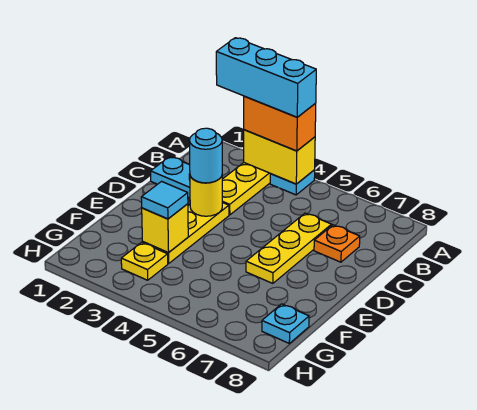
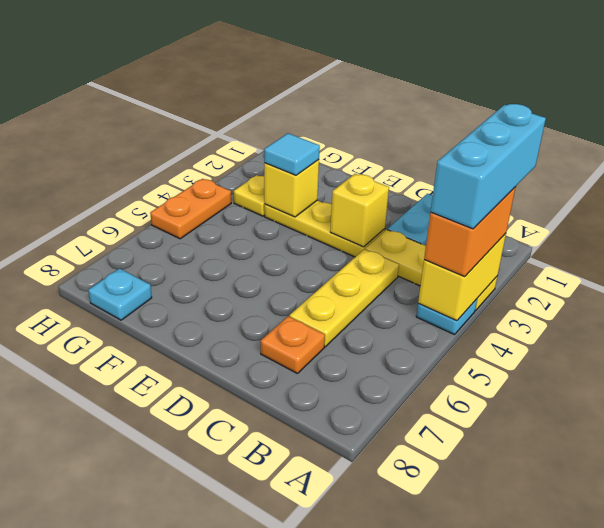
yellow 1x3 plate [246,213,332,283] -> yellow 1x3 plate turned to [289,249,399,347]
yellow 1x1 round brick [190,176,222,216] -> yellow 1x1 brick [330,174,389,247]
cyan 1x1 round brick [189,128,222,183] -> none
none -> orange 1x2 plate [150,179,231,239]

